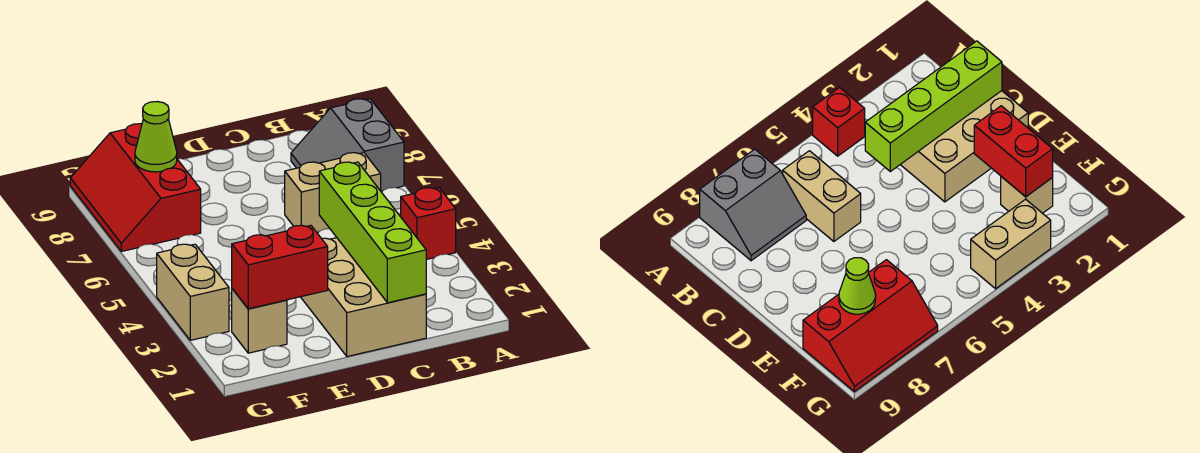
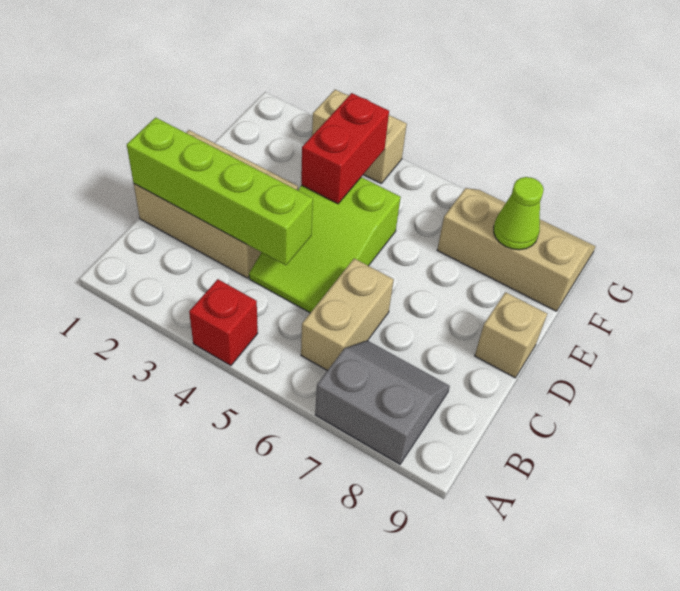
none -> lime 2x3 slope [249,177,401,313]
red 1x2 brick [232,225,328,309] -> red 1x2 brick moved to [301,93,389,204]
tan 1x1 brick [232,289,287,353] -> tan 1x1 brick moved to [475,292,547,378]
red 2x3 slope [70,124,201,251] -> tan 2x3 slope [437,188,595,311]

